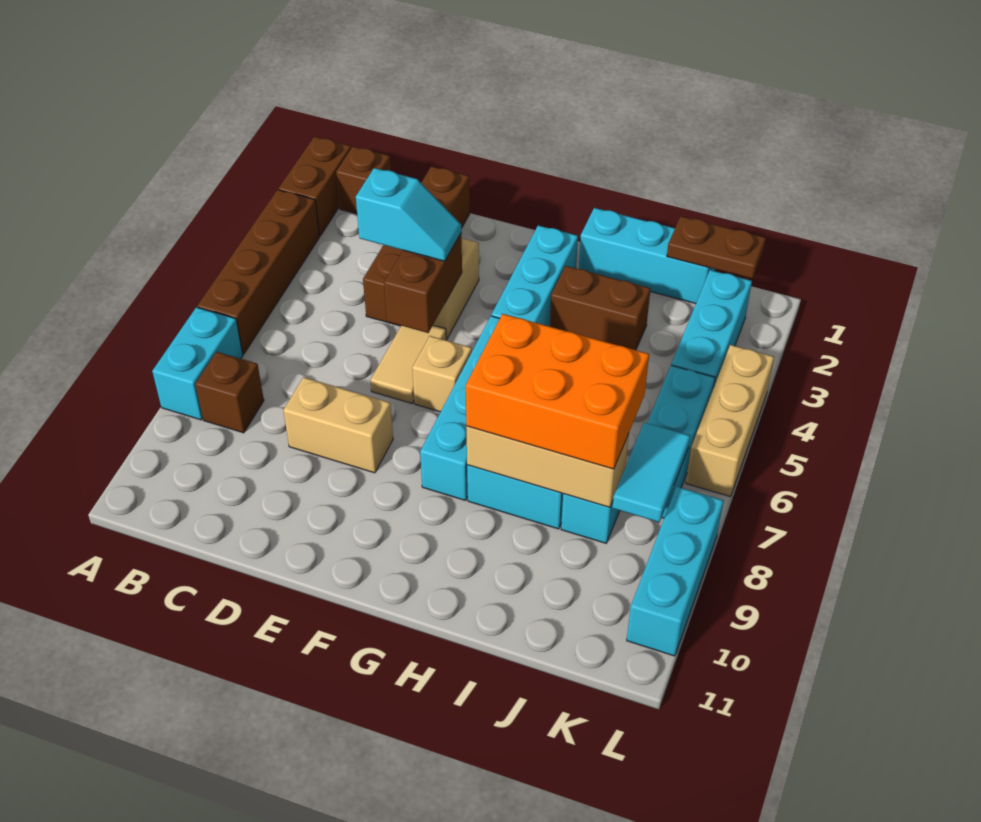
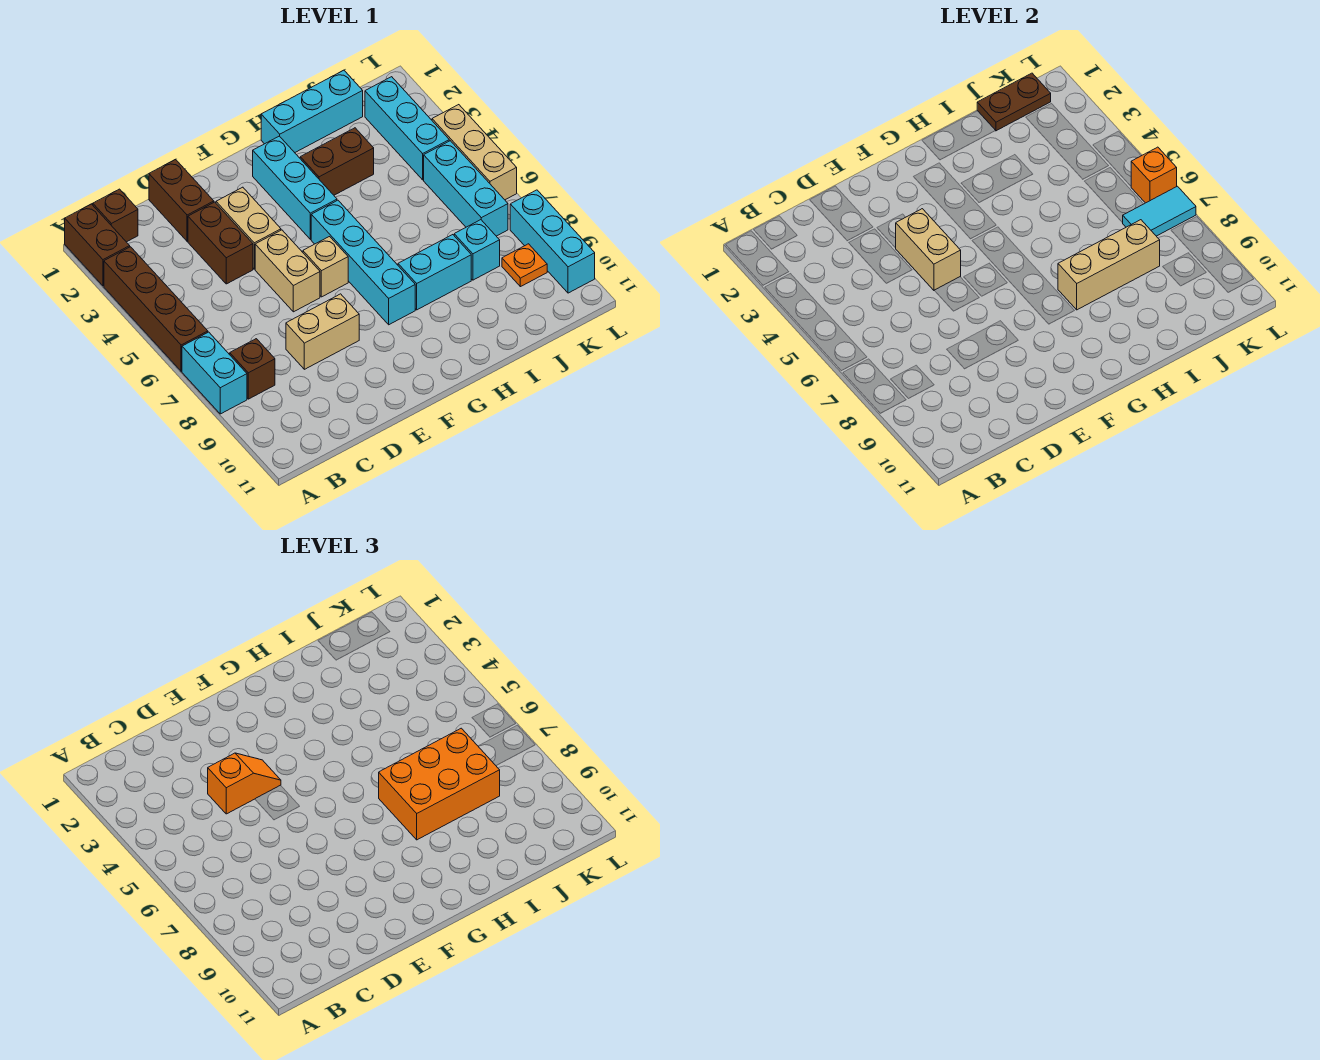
cyan 1x2 slope [356,168,461,261] -> orange 1x2 slope [208,753,281,814]
brown 1x2 brick [384,234,462,333] -> tan 1x2 brick [896,209,961,290]
tan 1x2 tile [370,325,446,403] -> tan 1x2 brick [255,230,320,312]
cyan 1x2 tile [612,423,690,522] -> cyan 1x2 tile turned to [1123,186,1196,236]
none -> orange 1x1 plate [502,244,547,287]
none -> orange 1x1 brick [1131,147,1177,203]

